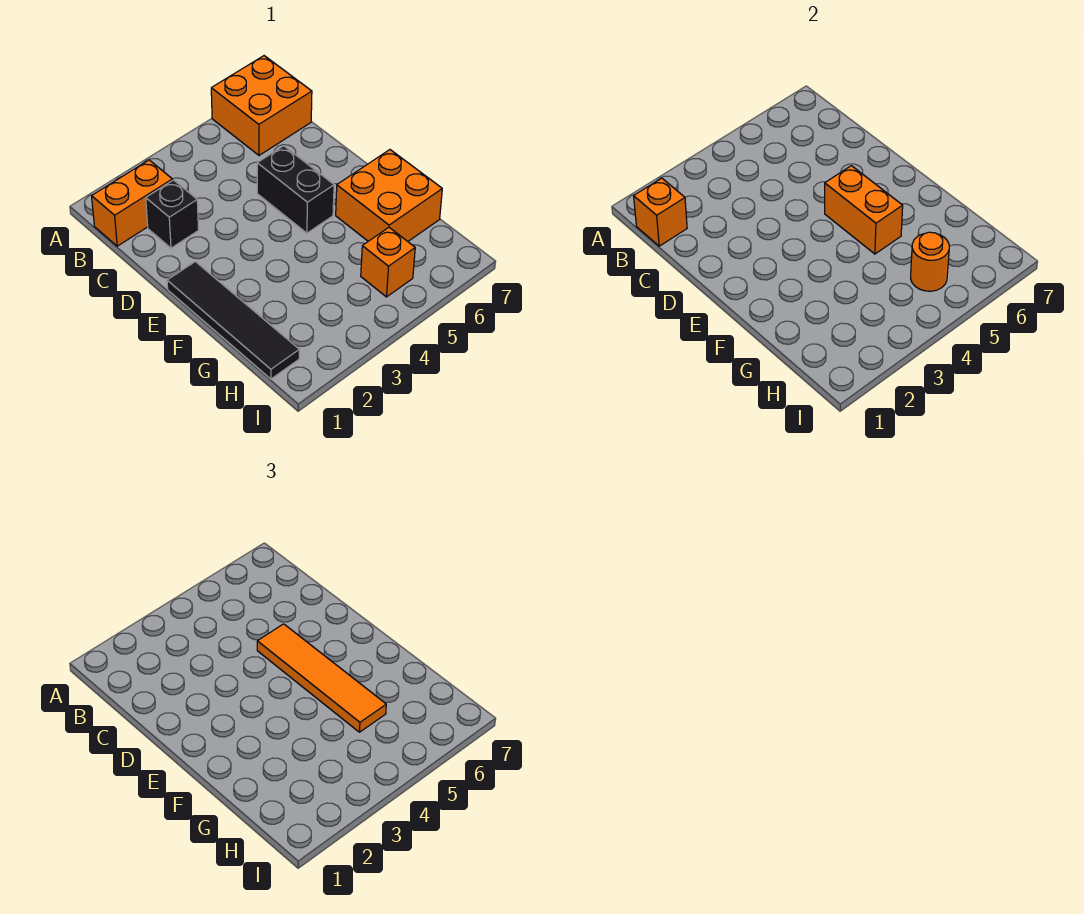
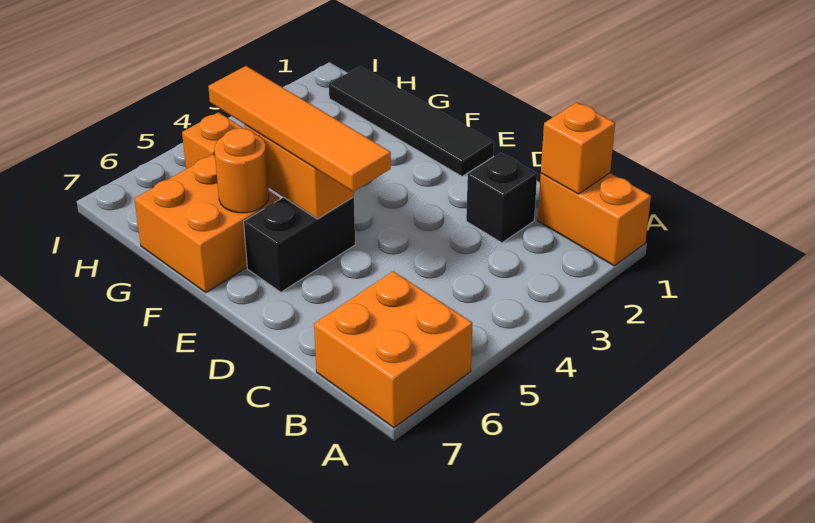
orange 1x2 brick [92,160,173,246] -> orange 1x2 brick turned to [538,173,651,266]
black 1x2 brick [257,146,334,233] -> black 1x2 brick turned to [244,197,355,292]
orange 1x1 round brick [911,232,949,291] -> orange 1x1 round brick moved to [214,128,269,213]

